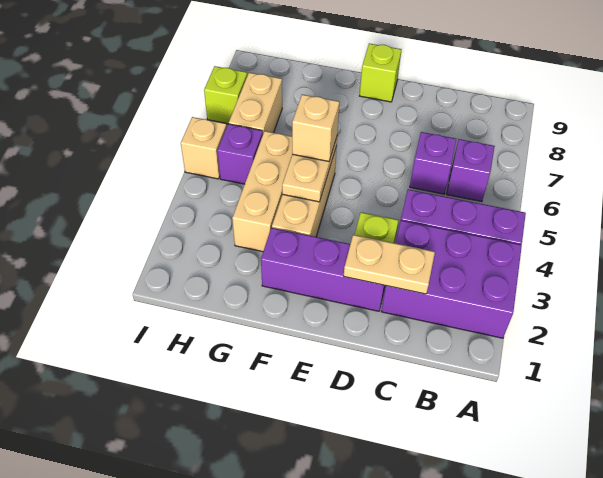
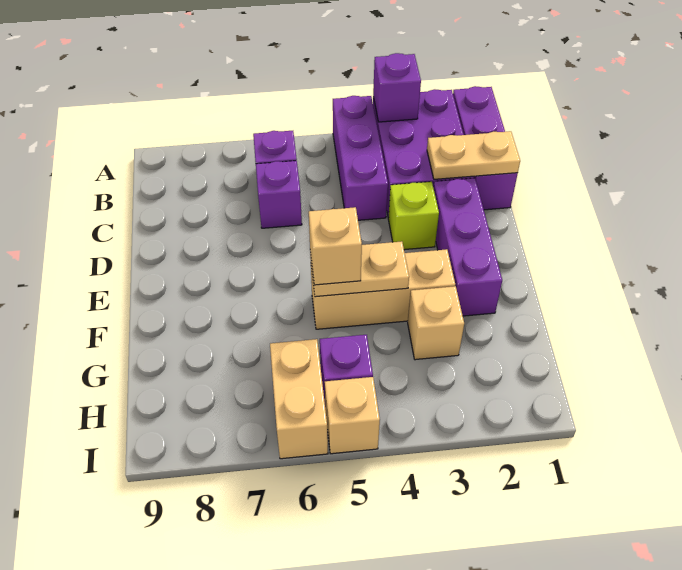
none -> purple 1x3 brick [453,86,518,210]
none -> purple 1x1 brick [373,53,421,122]
tan 1x2 plate [344,235,435,294] -> tan 1x2 plate turned to [427,131,520,179]
lime 1x1 brick [360,44,402,102] -> none
tan 1x3 brick [232,131,292,252] -> tan 1x1 brick [408,286,464,360]
tan 1x2 brick [229,73,282,133] -> tan 1x2 brick turned to [270,339,328,459]
lime 1x1 brick [204,66,247,124] -> none

